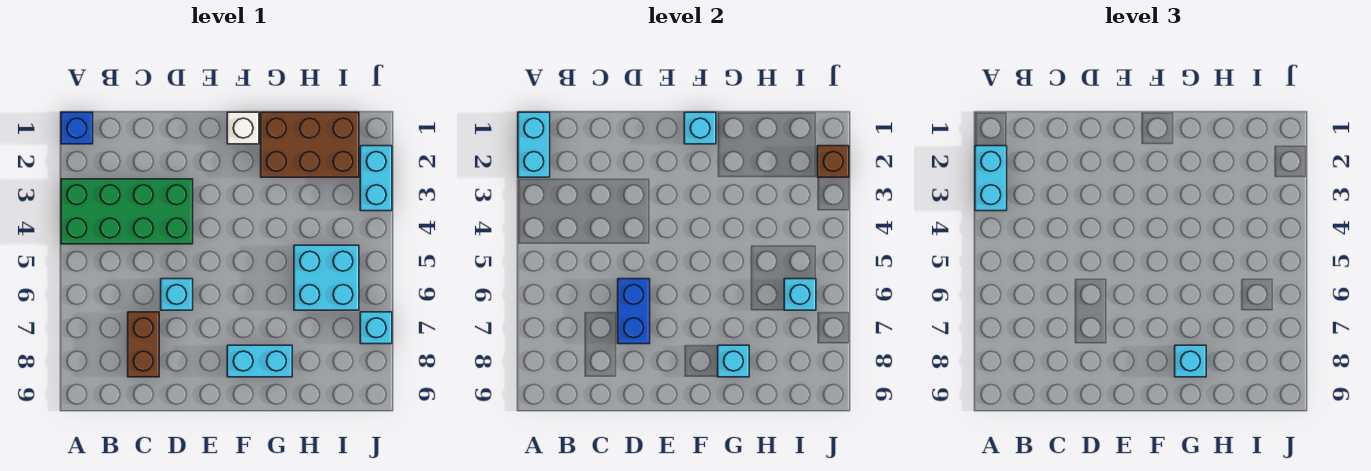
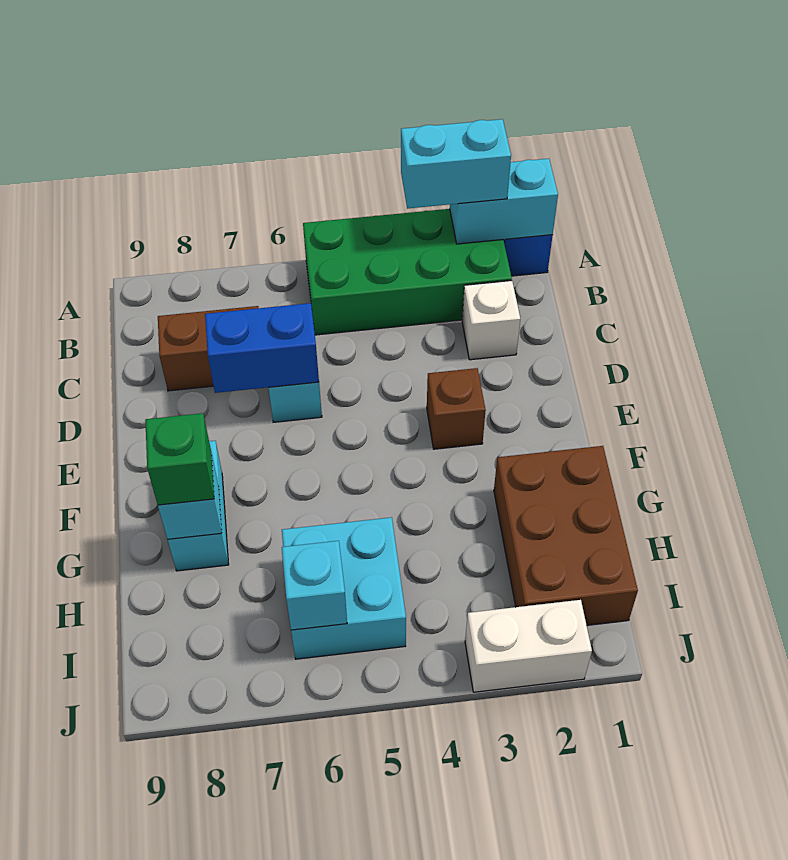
green 2x4 brick [61,179,193,244] -> green 2x4 brick turned to [303,209,512,335]
white 1x1 brick [227,112,259,144] -> white 1x1 brick moved to [462,281,520,360]
cyan 1x1 brick [684,112,716,144] -> none
cyan 1x1 brick [1175,345,1206,377] -> green 1x1 brick [145,413,214,505]
cyan 1x2 brick [360,146,392,211] -> white 1x2 brick [465,600,592,692]
brown 1x1 brick [817,146,849,177] -> brown 1x1 brick moved to [427,368,486,449]
cyan 1x1 brick [360,312,392,344] -> none

